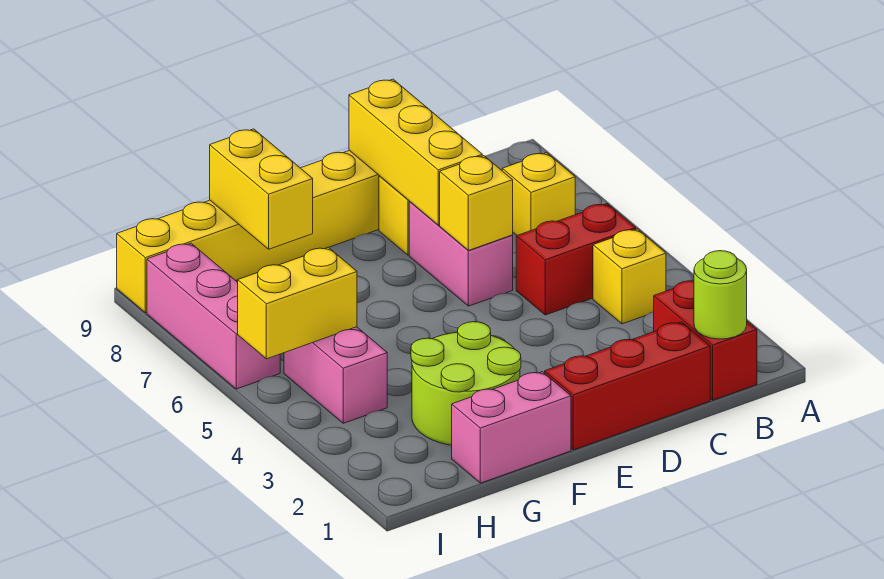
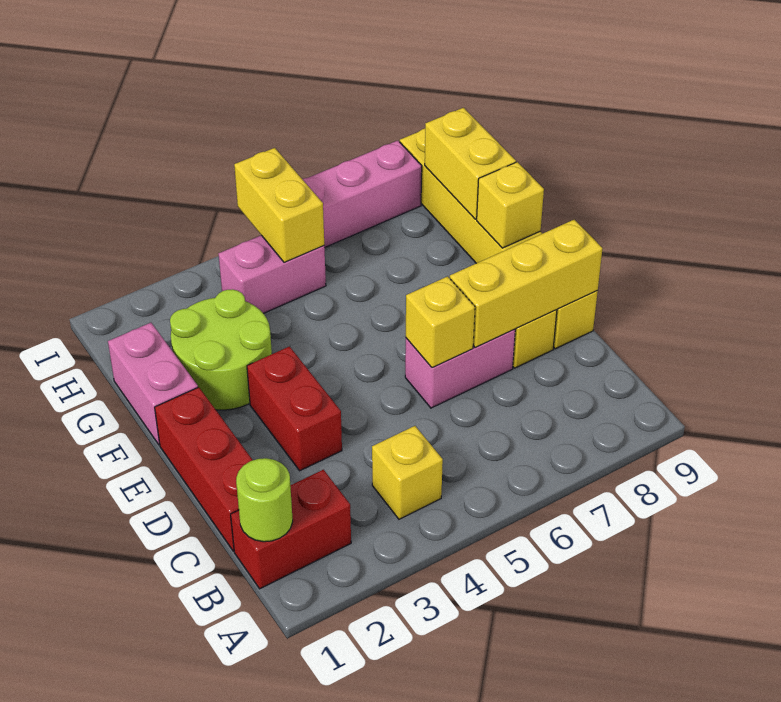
red 1x2 brick [516,204,636,315] -> red 1x2 brick moved to [247,346,342,471]
yellow 1x1 brick [502,153,575,235] -> yellow 1x1 brick moved to [477,162,544,248]
yellow 1x2 brick [210,129,313,249] -> yellow 1x2 brick turned to [425,108,516,219]

